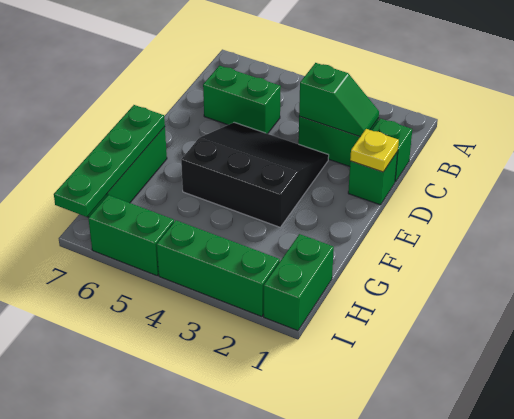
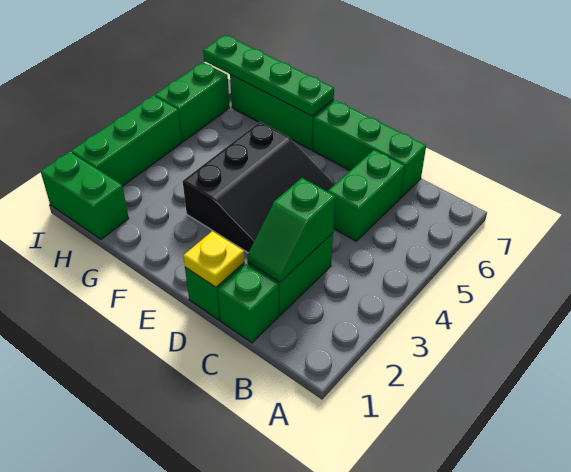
none -> green 1x3 brick [313,100,426,198]

